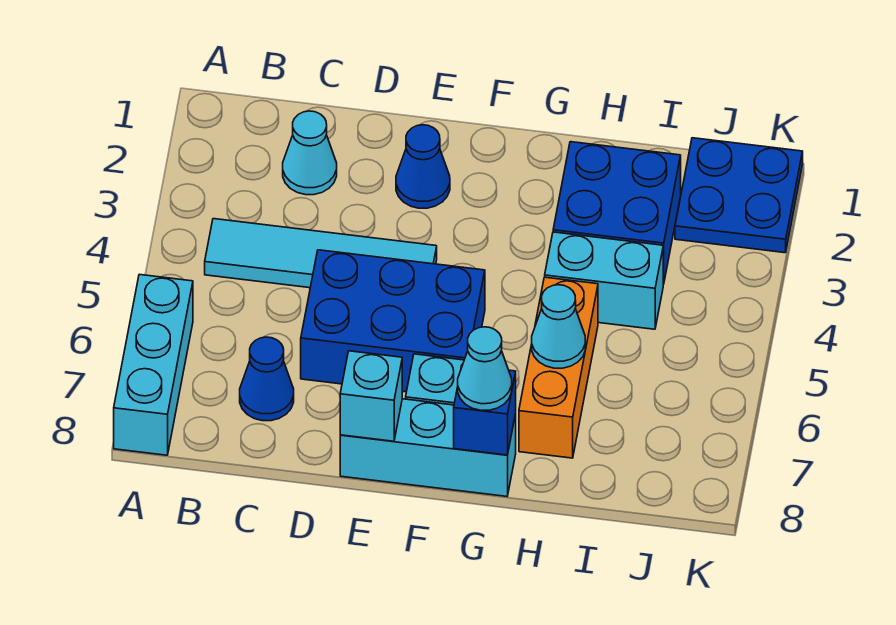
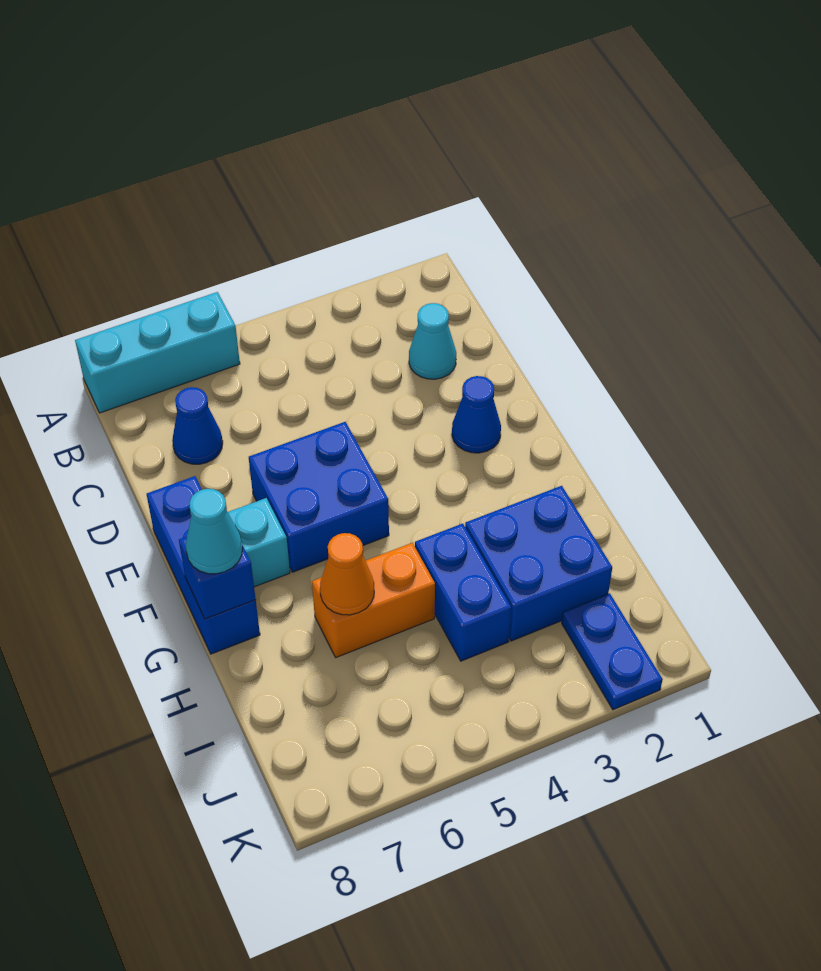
cyan 1x4 tile [205,219,437,288] -> none
blue 2x3 brick [301,250,485,392] -> blue 2x2 brick [249,422,389,572]
cyan 1x3 brick [340,399,516,496] -> blue 1x3 brick [147,476,260,654]
cyan 1x1 brick [340,351,402,441] -> none
cyan 1x2 brick [545,232,663,329] -> blue 1x2 brick [415,524,511,661]
orange 1x3 brick [519,277,598,458] -> orange 1x2 brick [312,543,435,657]
cyan 1x1 cone [532,285,585,368] -> orange 1x1 cone [320,533,374,615]
blue 2x2 plate [675,138,803,253] -> blue 1x2 plate [562,593,663,710]

